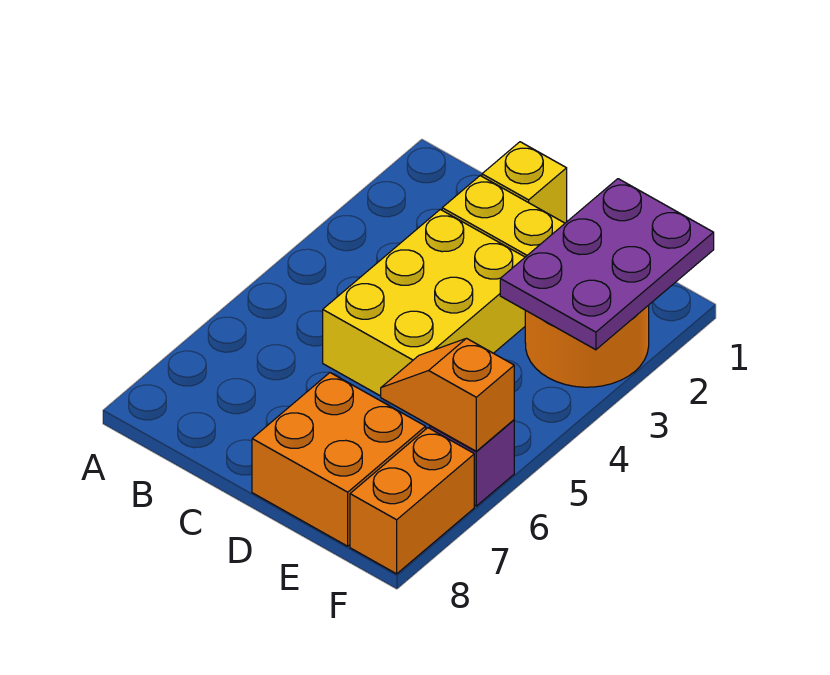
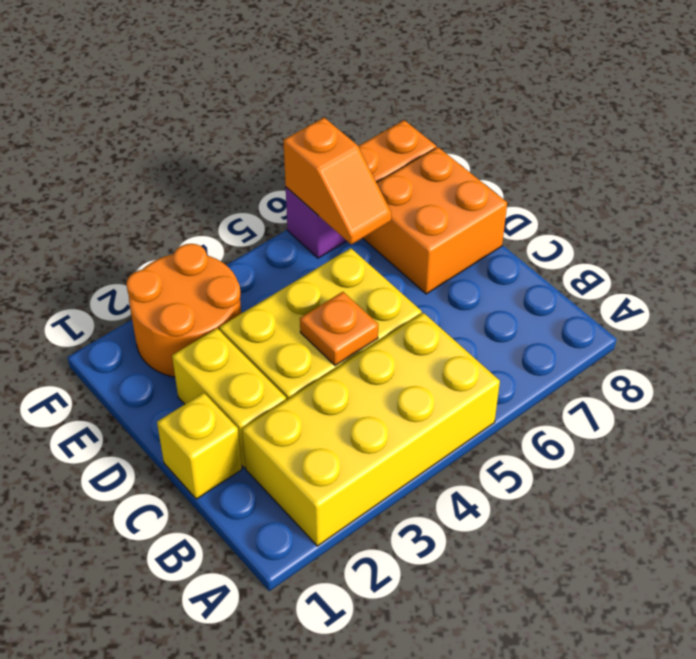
none -> yellow 2x4 brick [242,313,500,546]
none -> orange 1x1 plate [300,292,378,366]
purple 2x3 plate [500,179,714,350] -> none

